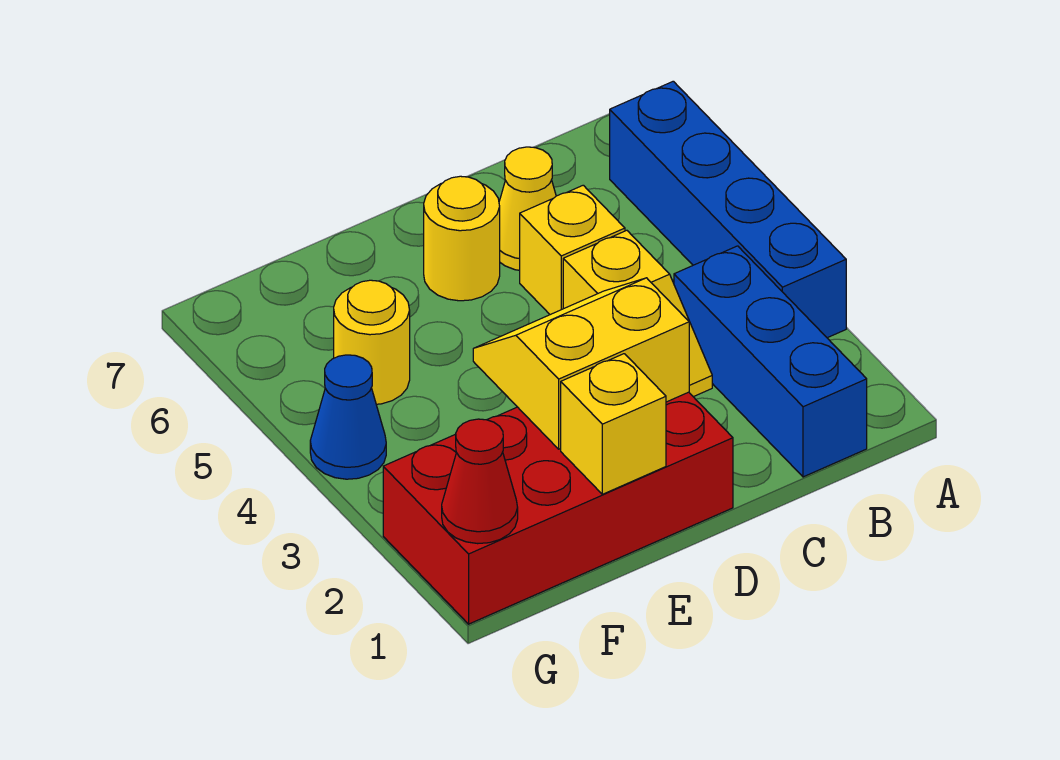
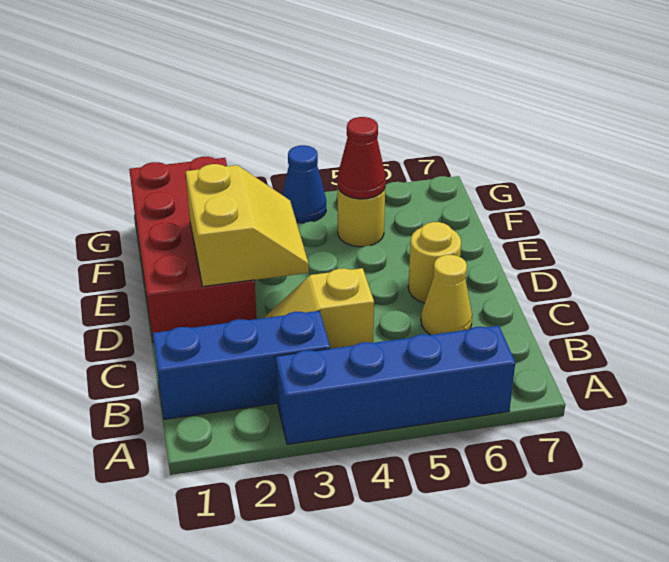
yellow 1x1 brick [520,185,625,315] -> none
yellow 1x1 brick [561,354,666,494] -> none
red 1x1 cone [442,419,518,544] -> red 1x1 cone moved to [338,117,386,199]

